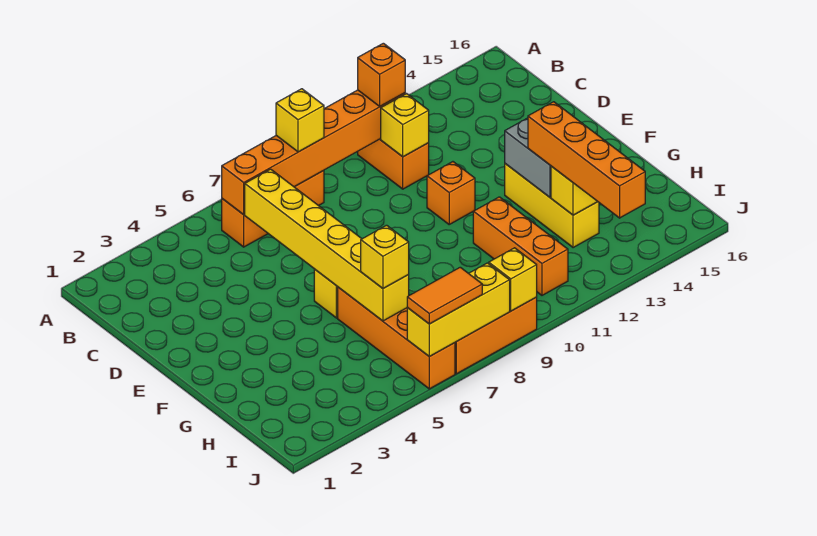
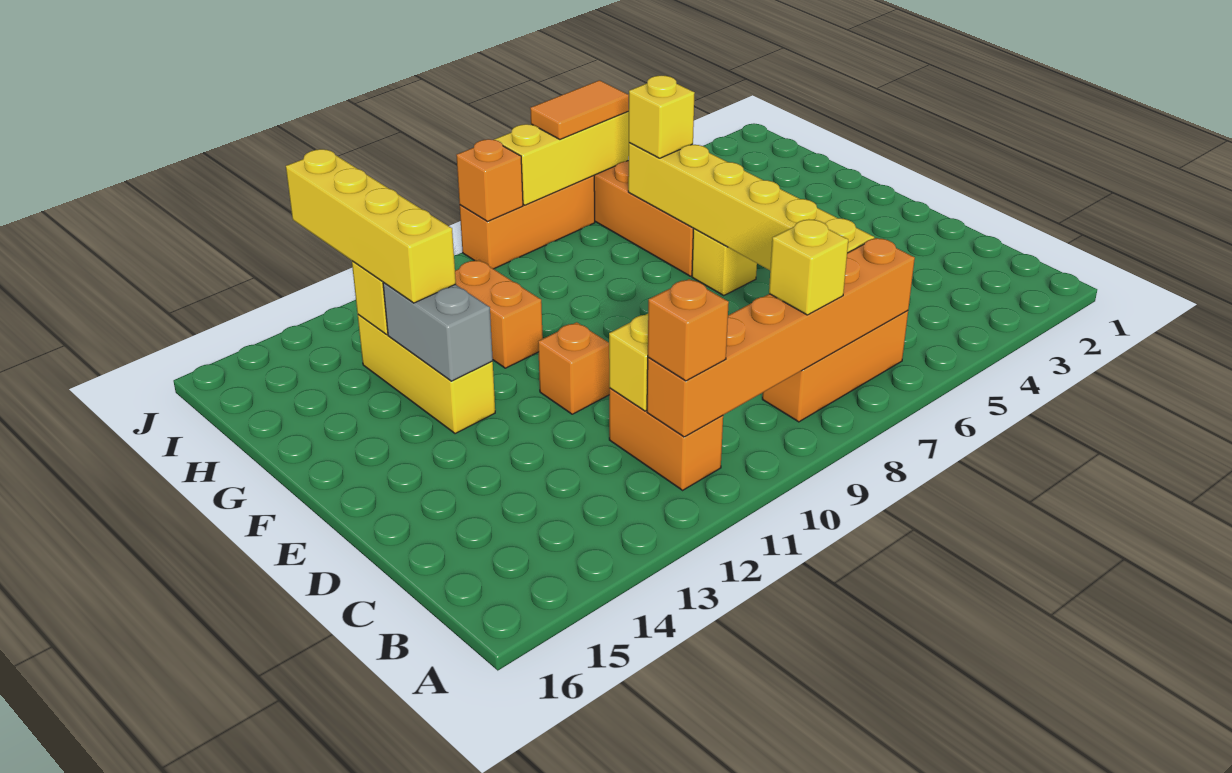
orange 1x3 brick [473,197,568,295] -> orange 1x2 brick [455,260,543,368]
orange 1x4 brick [528,102,645,218] -> yellow 1x4 brick [286,149,456,303]
yellow 1x1 brick [489,248,537,311] -> orange 1x1 brick [456,139,523,221]

